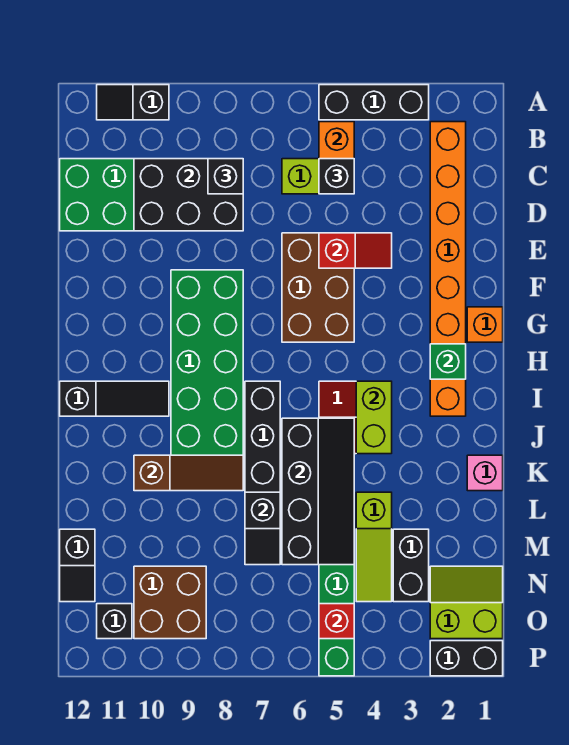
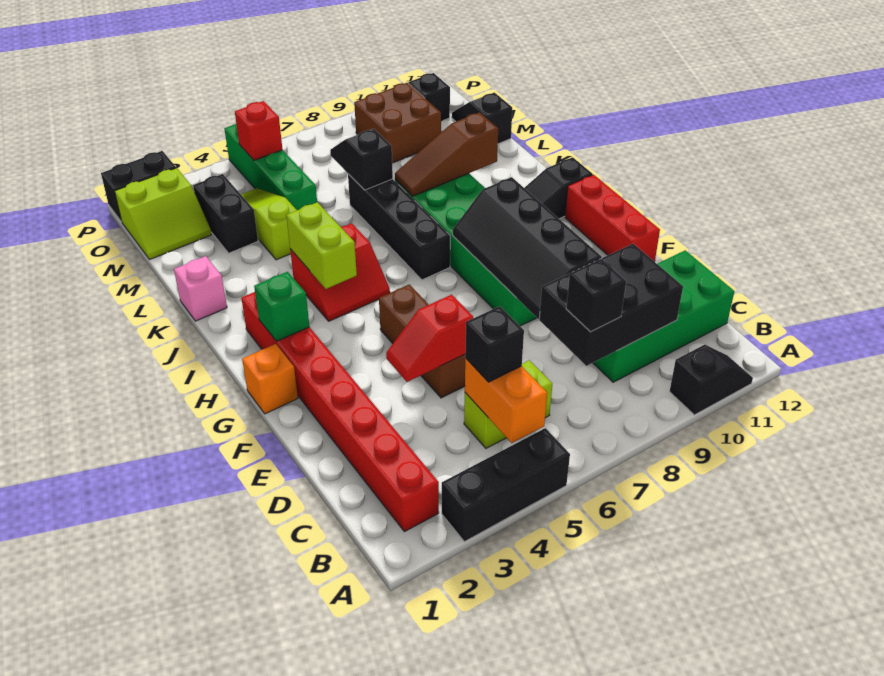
orange 1x8 brick [430,122,466,416] -> red 1x8 brick [241,292,439,532]
brown 2x3 brick [282,233,354,342] -> brown 1x3 brick [379,284,465,398]
none -> red 1x3 brick [565,175,660,262]
black 2x4 slope [282,418,354,565] -> black 2x4 slope moved to [453,177,602,319]

